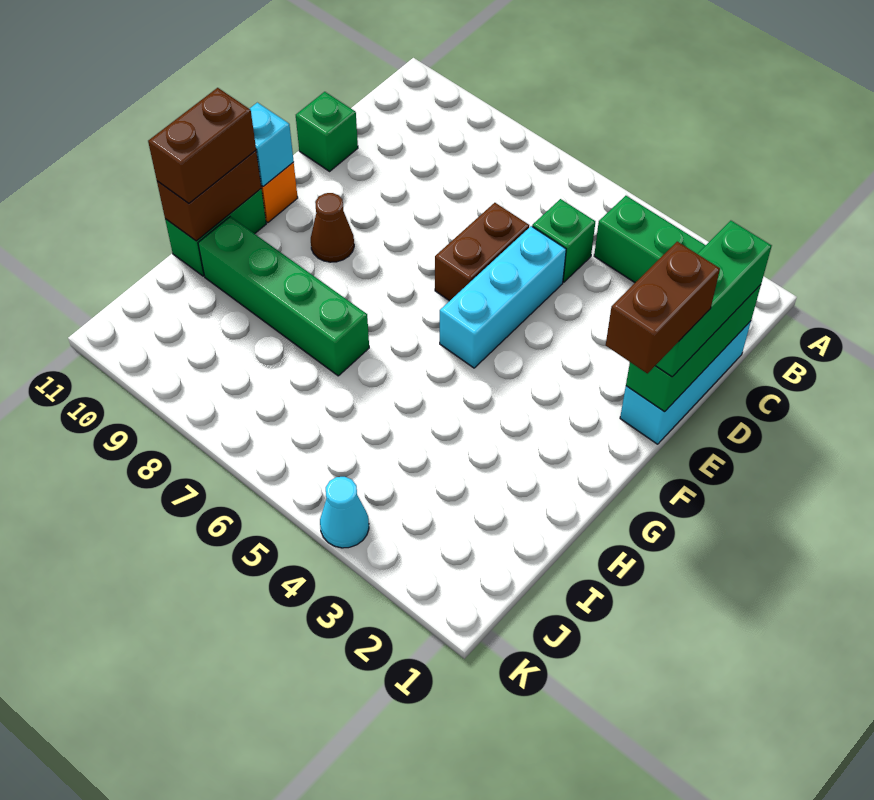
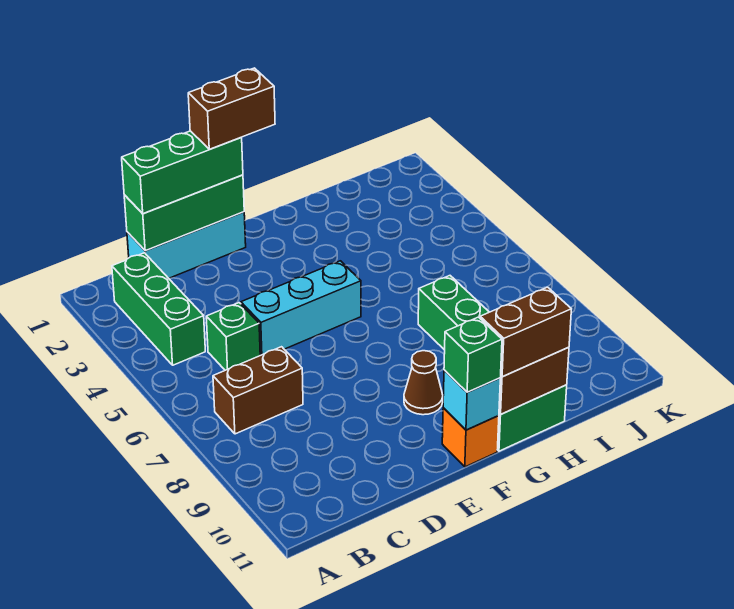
brown 1x2 brick [435,203,529,301] -> brown 1x2 brick moved to [213,347,303,434]
green 1x1 brick [296,92,358,171] -> green 1x1 brick moved to [444,317,502,392]
cyan 1x1 cone [320,477,369,548] -> none

